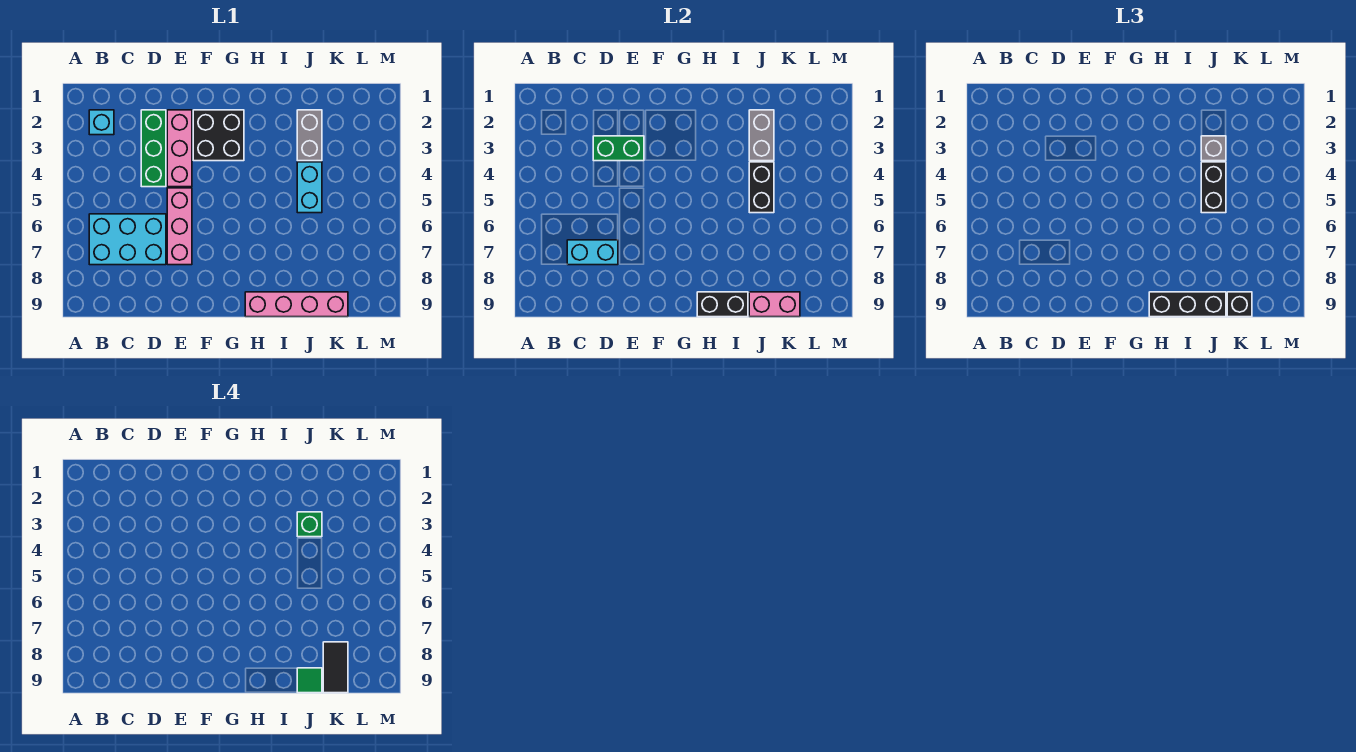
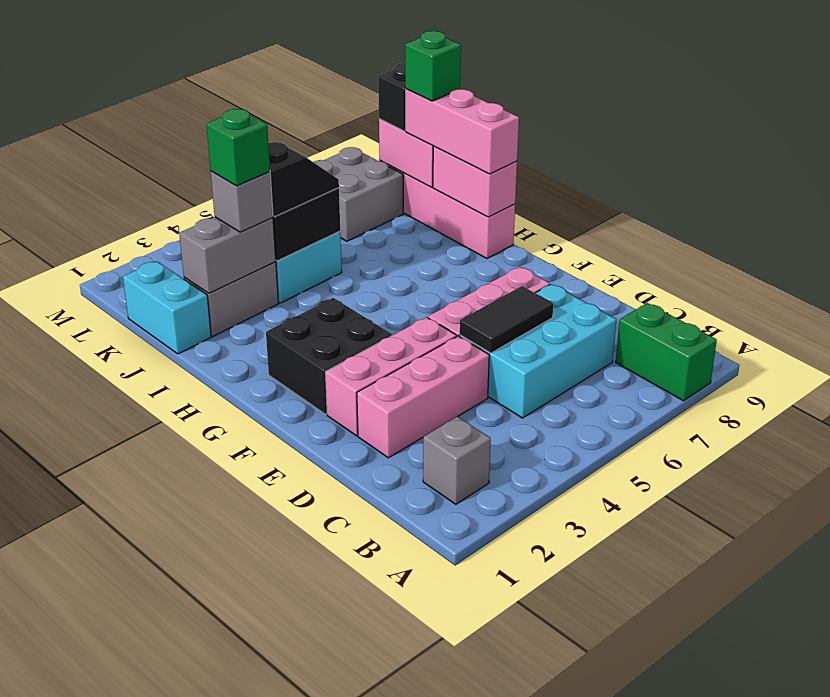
cyan 1x1 brick [89,110,114,135] -> grey 1x1 brick [423,417,491,504]
cyan 2x3 brick [89,214,166,265] -> cyan 2x3 brick turned to [460,284,616,418]
cyan 1x2 brick [567,240,618,265] -> cyan 1x2 brick moved to [123,261,211,354]
green 1x3 brick [141,110,166,187] -> pink 1x3 brick [357,336,489,458]
green 1x2 brick [593,136,644,161] -> green 1x2 brick moved to [616,303,717,401]
black 1x2 brick [697,292,748,317] -> pink 1x2 brick [433,146,517,217]
black 1x3 brick [1149,292,1226,317] -> pink 1x3 brick [405,89,519,174]
black 1x2 brick [1201,162,1226,213] -> black 1x2 slope [268,142,339,217]
green 1x1 tile [297,668,322,693] -> green 1x1 brick [405,31,461,101]
none -> grey 2x2 brick [314,147,403,241]
black 1x2 tile [323,642,348,693] -> black 1x2 tile moved to [460,286,553,353]

